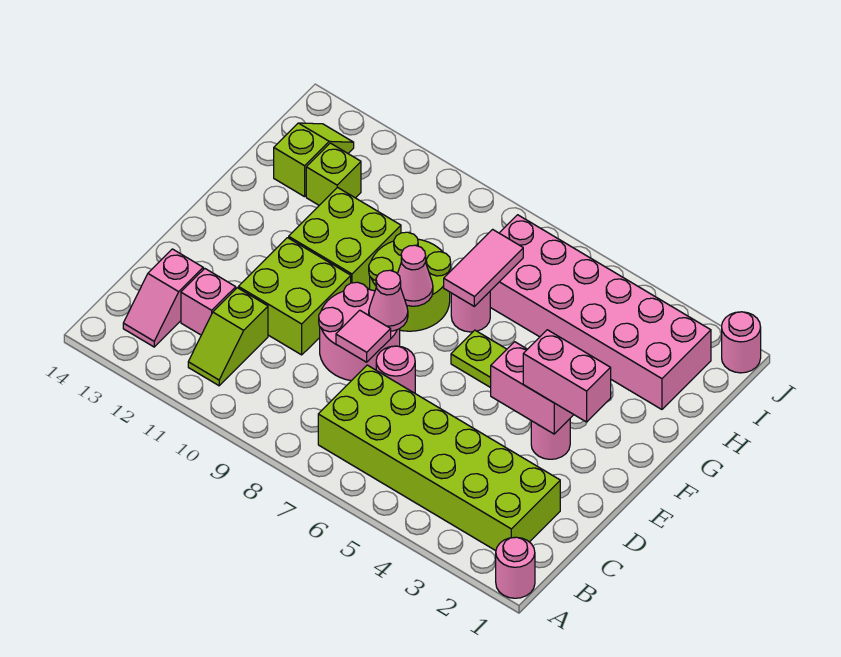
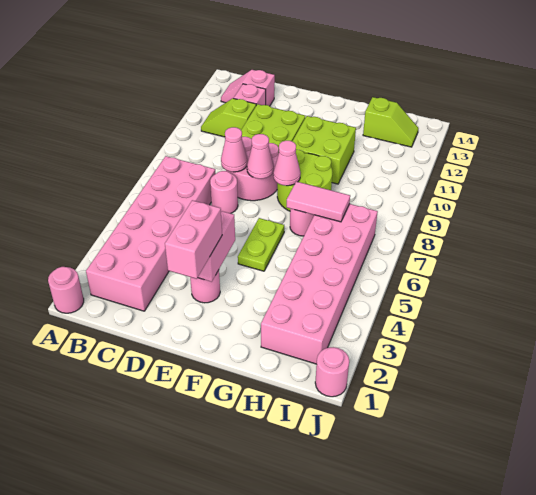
lime 2x6 brick [318,365,560,551] -> pink 2x6 brick [86,156,216,311]
pink 1x1 tile [336,310,391,362] -> pink 1x1 cone [221,127,248,172]
lime 1x1 brick [306,143,361,205] -> none

